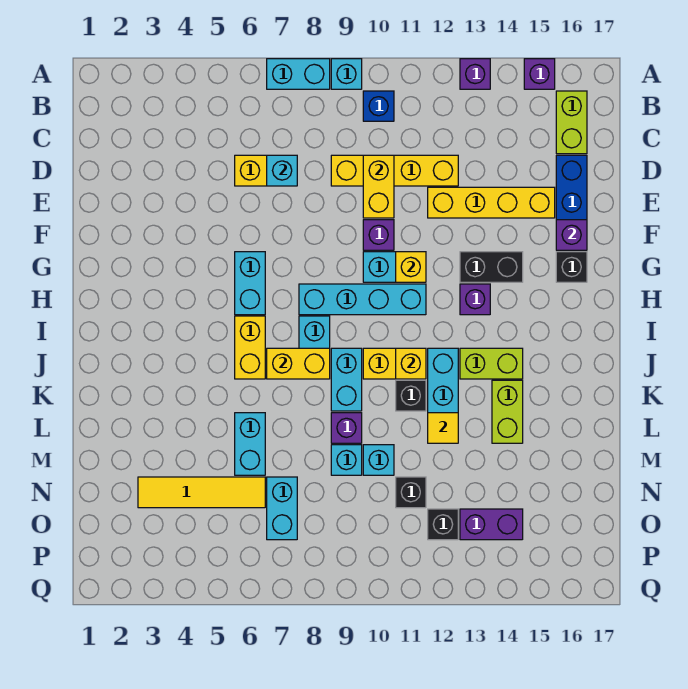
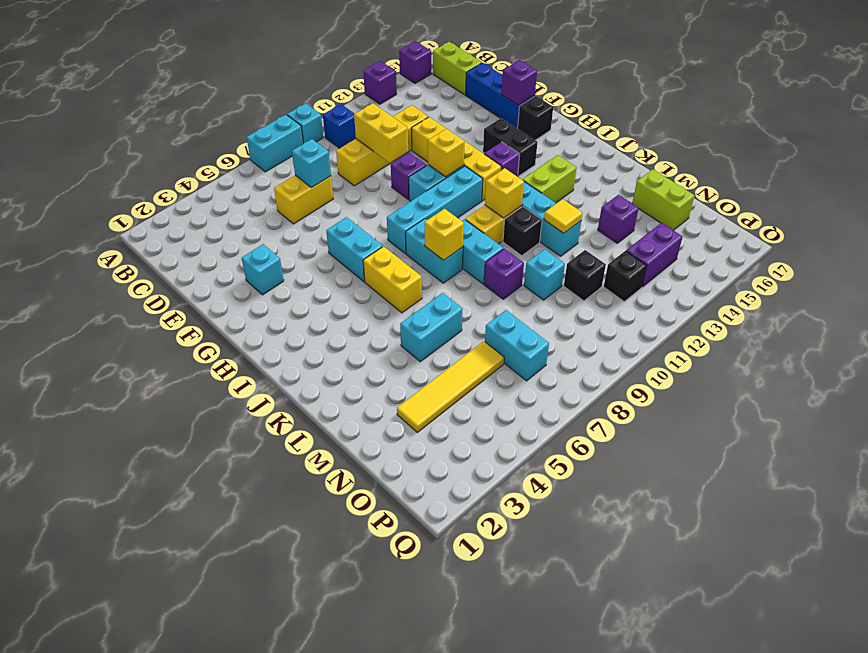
yellow 1x4 brick [428,187,555,218] -> yellow 1x4 brick turned to [412,117,501,201]
black 1x2 brick [460,252,523,282] -> black 1x2 brick turned to [483,118,537,176]
yellow 1x2 brick [267,348,330,379] -> yellow 1x1 brick [425,209,464,260]
lime 1x2 brick [492,380,523,443] -> lime 1x2 brick moved to [632,169,695,230]
cyan 1x2 brick [235,413,265,475] -> cyan 1x2 brick turned to [400,293,462,362]
cyan 1x1 brick [331,445,362,475] -> cyan 1x1 brick moved to [242,244,284,295]
none -> purple 1x1 brick [598,195,639,243]

